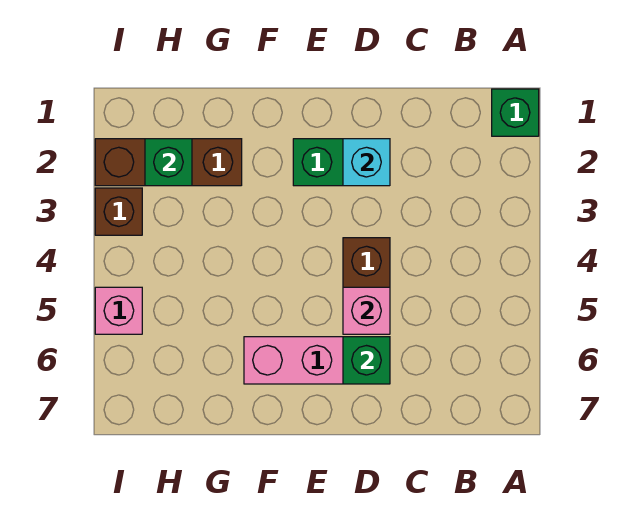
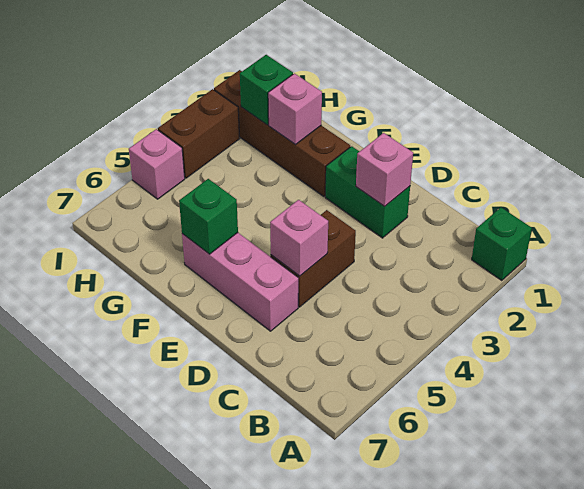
cyan 1x1 brick [343,139,390,186] -> pink 1x1 brick [356,133,413,206]
green 1x1 brick [343,337,390,384] -> green 1x1 brick moved to [179,179,238,254]
brown 1x3 brick [95,139,242,186] -> brown 1x4 brick [214,70,350,197]
none -> pink 1x1 brick [268,74,322,145]
brown 1x1 brick [95,188,142,235] -> brown 1x2 brick [158,89,240,178]

